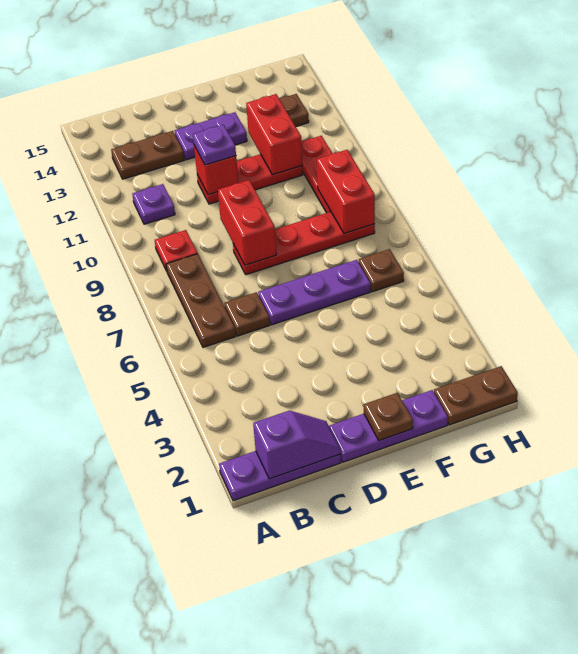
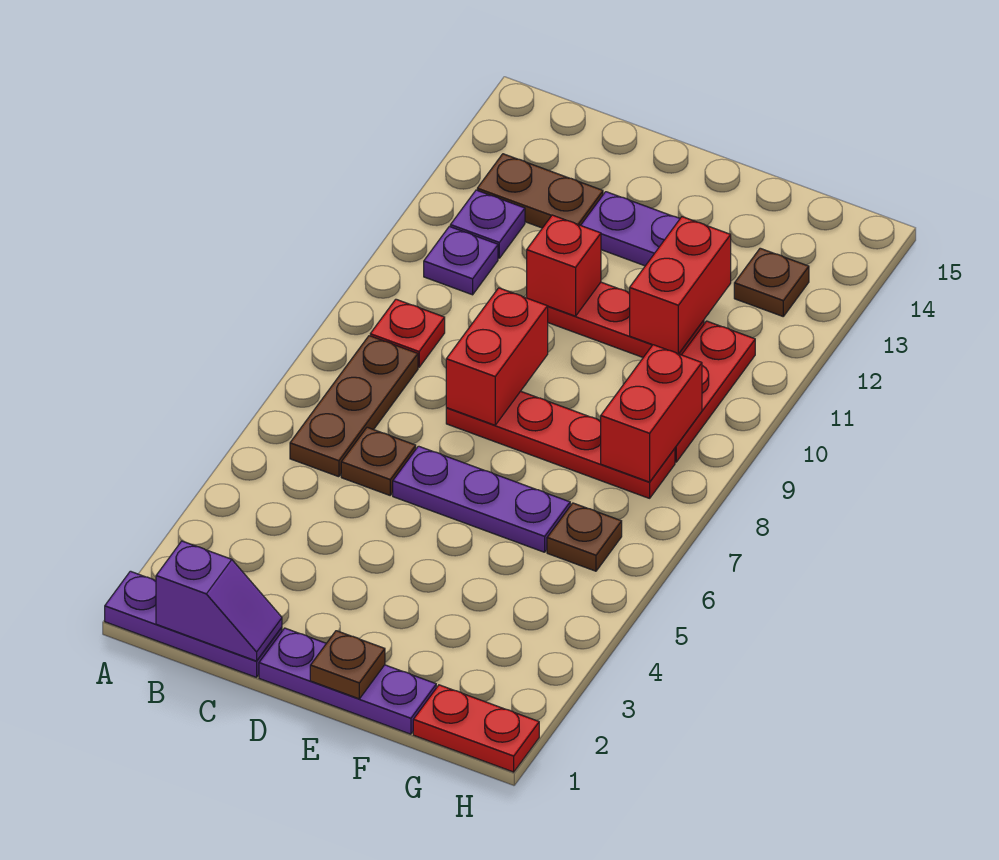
purple 1x1 plate [193,125,236,165] -> purple 1x1 plate moved to [450,190,525,258]
brown 1x2 plate [434,366,518,425] -> red 1x2 plate [413,685,539,772]

